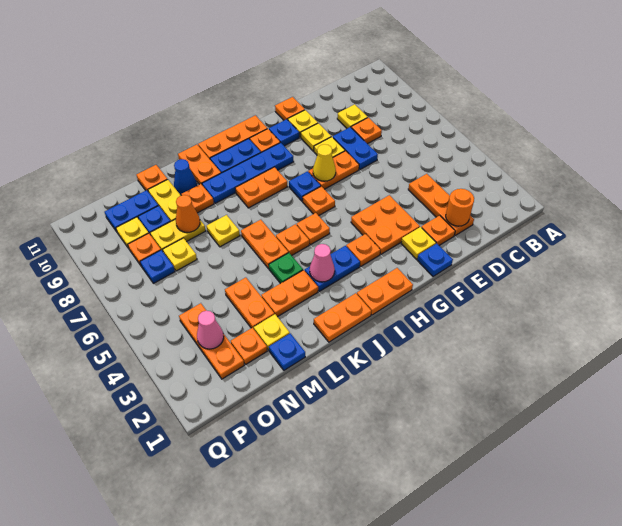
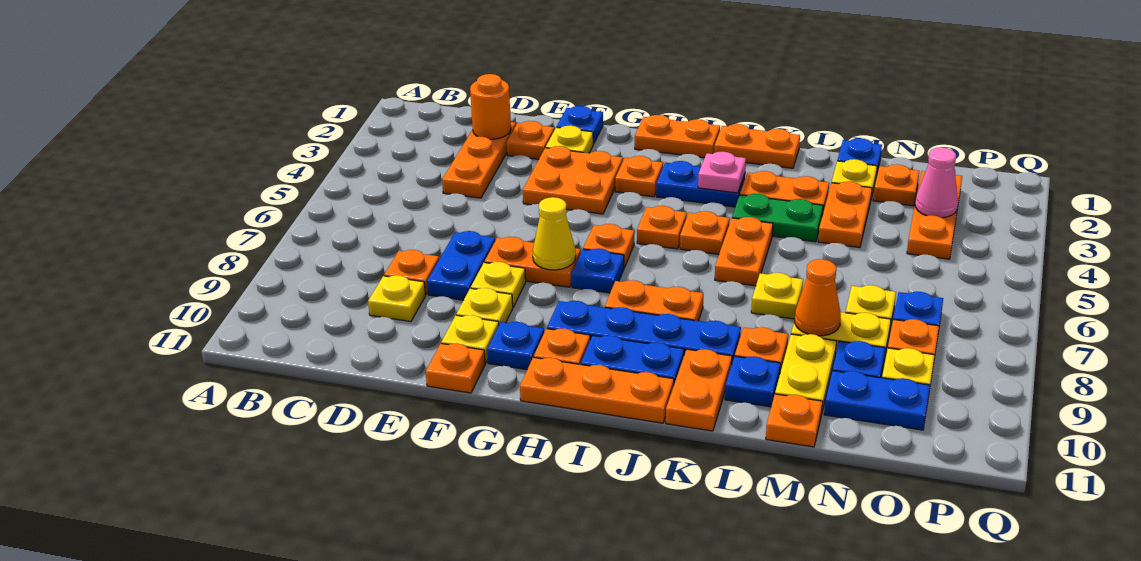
pink 1x1 cone [310,244,335,282] -> pink 1x1 plate [698,152,746,193]
green 1x1 plate [269,253,303,284] -> green 1x2 plate [732,194,823,242]
blue 1x1 cone [174,159,197,195] -> blue 1x1 plate [725,356,781,407]

